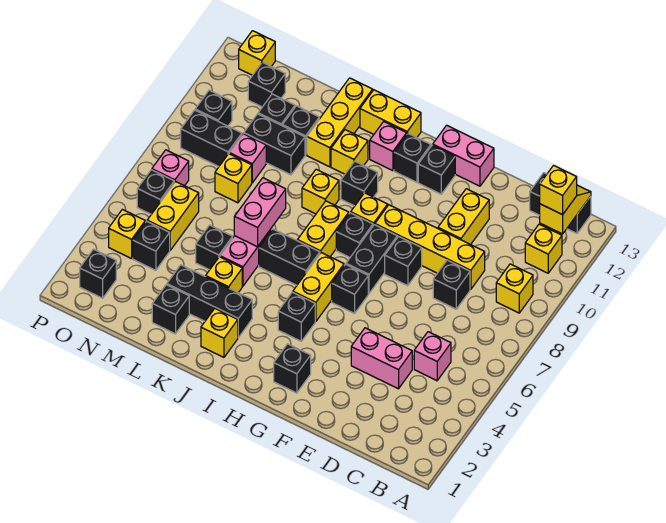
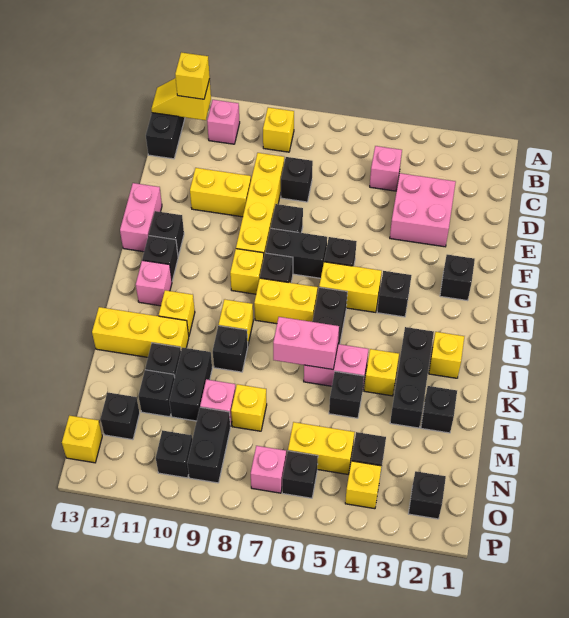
yellow 1x1 brick [525,224,562,273] -> pink 1x1 brick [207,100,240,144]
pink 1x2 brick [351,328,412,389] -> pink 2x2 brick [390,173,456,247]
black 1x1 brick [341,161,378,206] -> black 1x1 brick moved to [213,326,248,372]
yellow 1x2 brick [360,90,421,137] -> none

